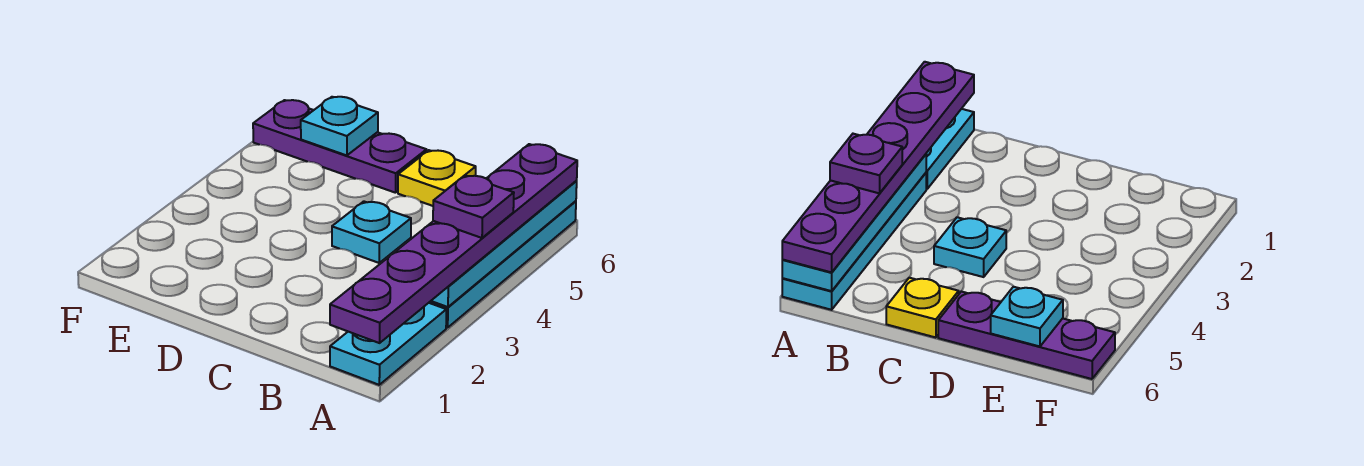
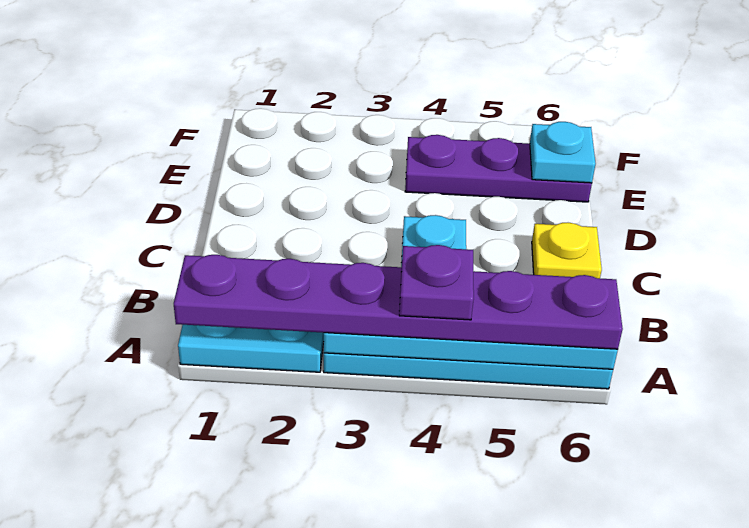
purple 1x3 plate [253,100,427,193] -> purple 1x3 plate turned to [405,135,592,202]

